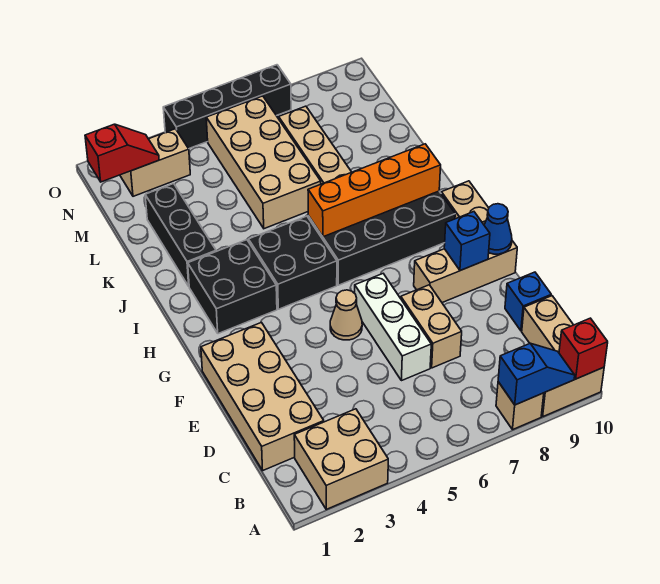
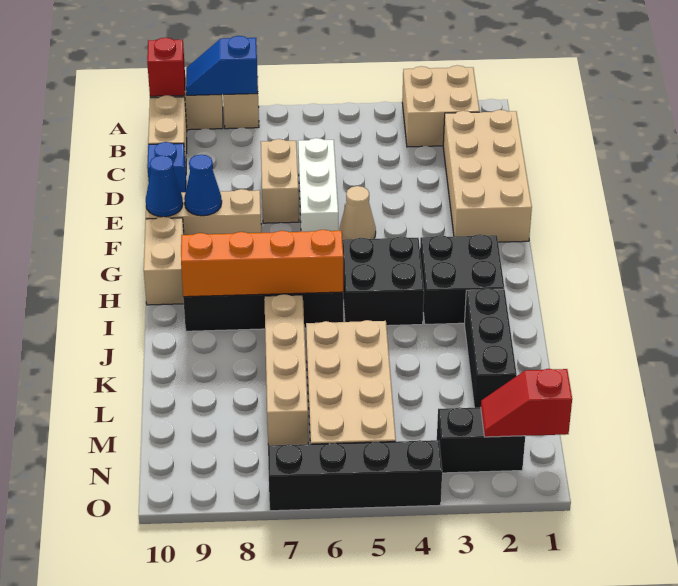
blue 1x1 brick [444,212,490,271] -> blue 1x1 cone [184,155,222,216]
tan 1x2 brick [120,129,190,196] -> black 1x2 brick [437,407,525,473]

